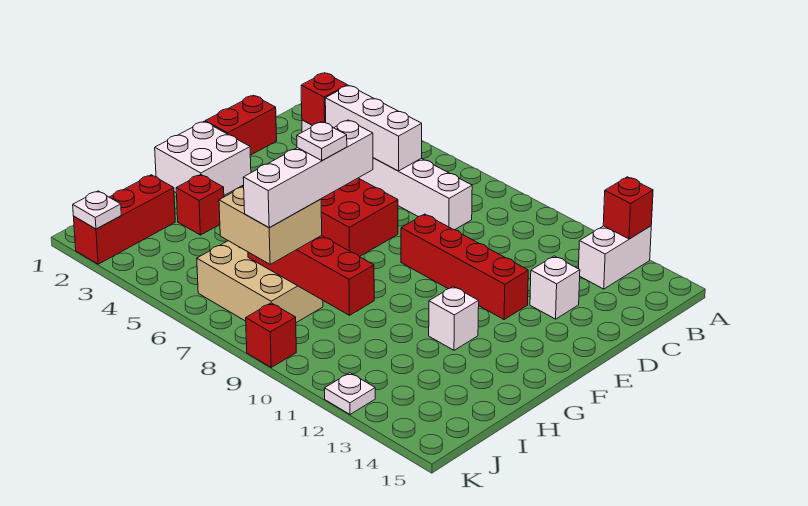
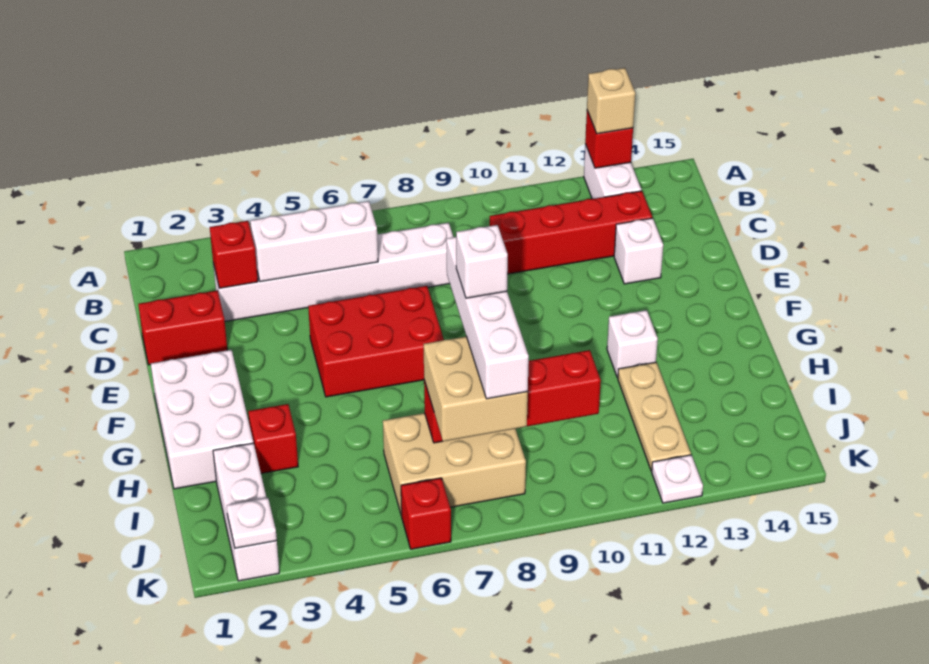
none -> tan 1x1 brick [587,68,635,134]
red 1x2 brick [205,95,277,155] -> red 1x2 brick turned to [138,290,227,365]
red 1x4 brick [401,214,528,320] -> red 1x4 brick moved to [490,191,652,274]
white 2x2 brick [155,122,251,195] -> white 2x3 brick [151,350,253,489]
white 1x1 plate [297,122,347,161] -> white 1x1 brick [456,225,508,298]
none -> tan 1x3 plate [618,362,691,471]
red 1x3 brick [74,175,175,264] -> white 1x3 brick [213,443,279,581]
red 1x1 brick [246,303,296,367] -> red 1x1 brick moved to [401,478,451,549]

